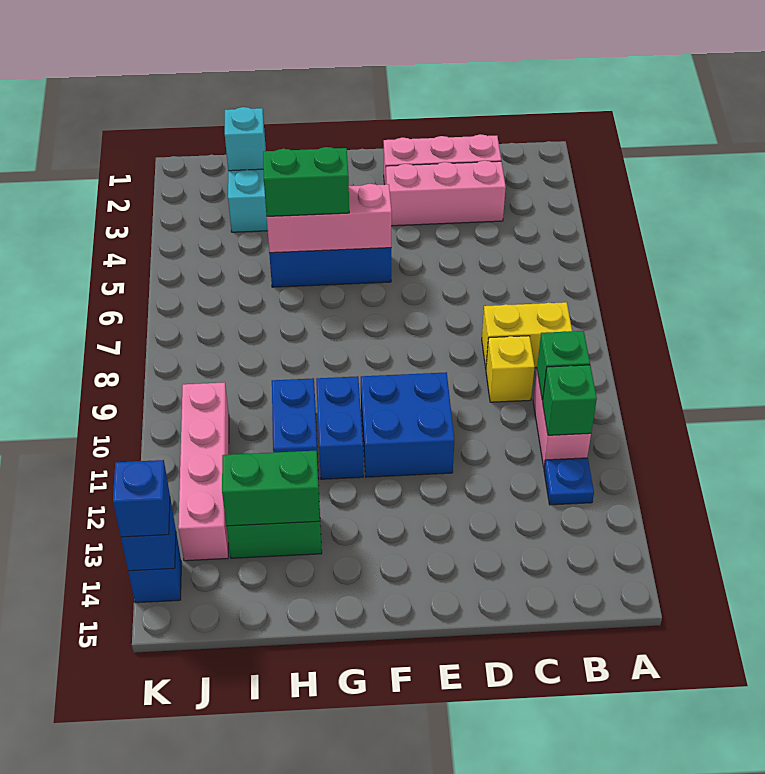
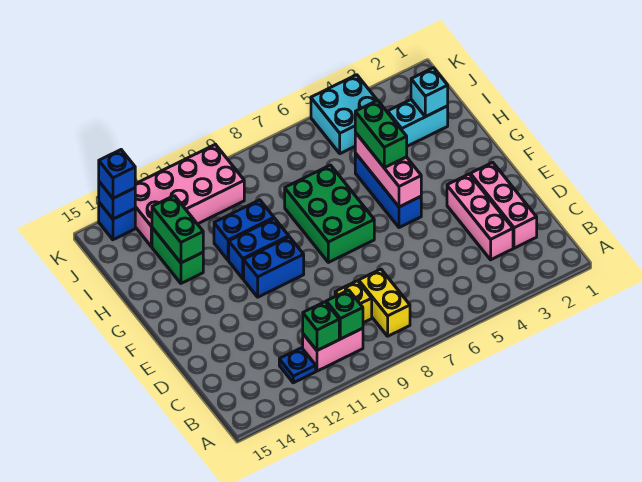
blue 2x2 brick [361,372,454,477] -> blue 1x2 brick [244,237,304,297]
none -> green 2x3 brick [285,165,374,262]
none -> cyan 2x2 brick [311,75,377,154]
pink 1x4 brick [178,382,229,561] -> pink 2x4 brick [135,144,244,247]

